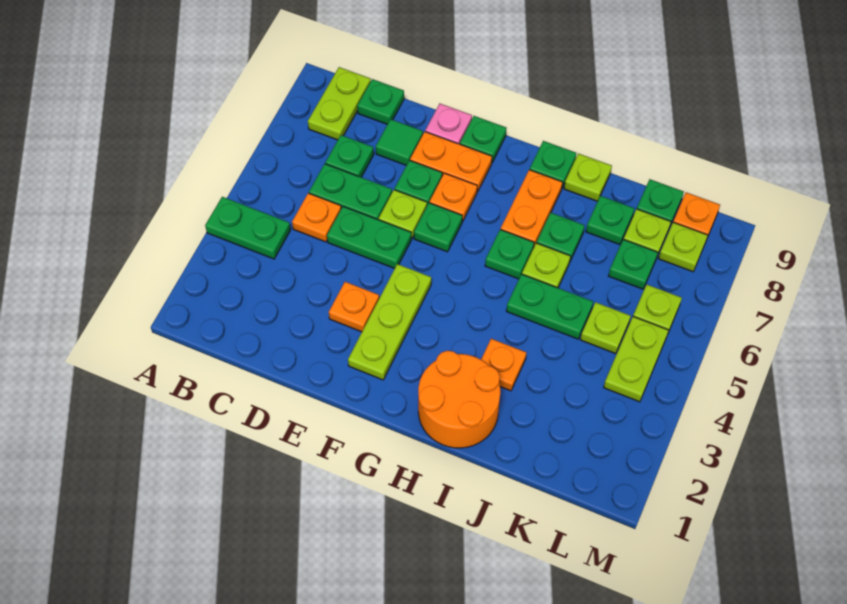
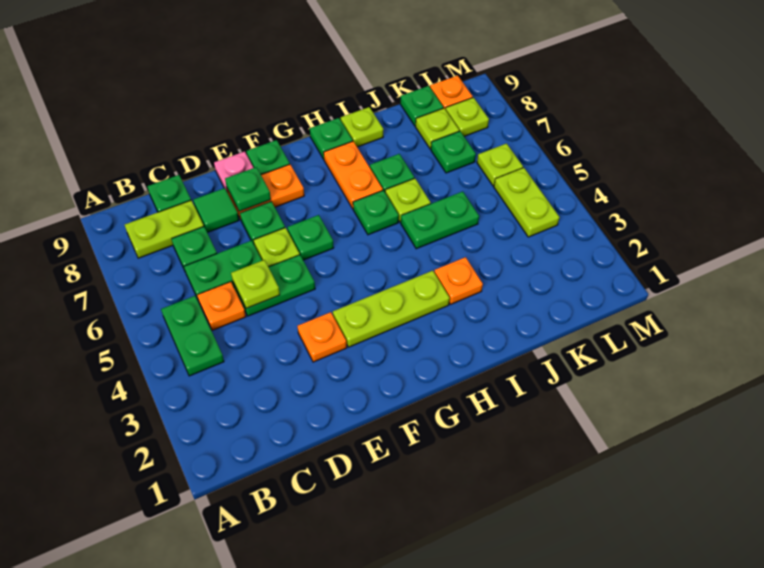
green 1x2 plate [205,197,290,259] -> green 1x2 plate turned to [161,296,224,376]
lime 1x2 plate [308,67,371,140] -> lime 1x2 plate turned to [125,200,204,258]
lime 1x3 plate [348,264,431,380] -> lime 1x3 plate turned to [333,271,450,347]
orange 1x1 plate [430,173,477,222] -> none
orange 2x2 round brick [418,351,500,448] -> none
green 1x1 plate [586,196,635,245] -> green 1x1 plate moved to [225,167,271,212]
lime 1x1 plate [580,302,631,354] -> lime 1x1 plate moved to [231,260,280,308]

